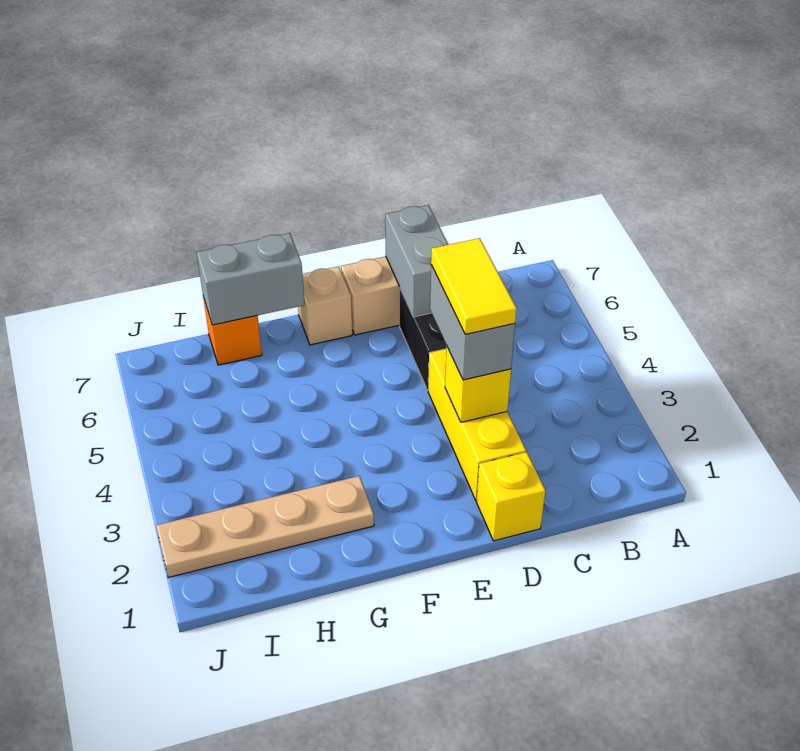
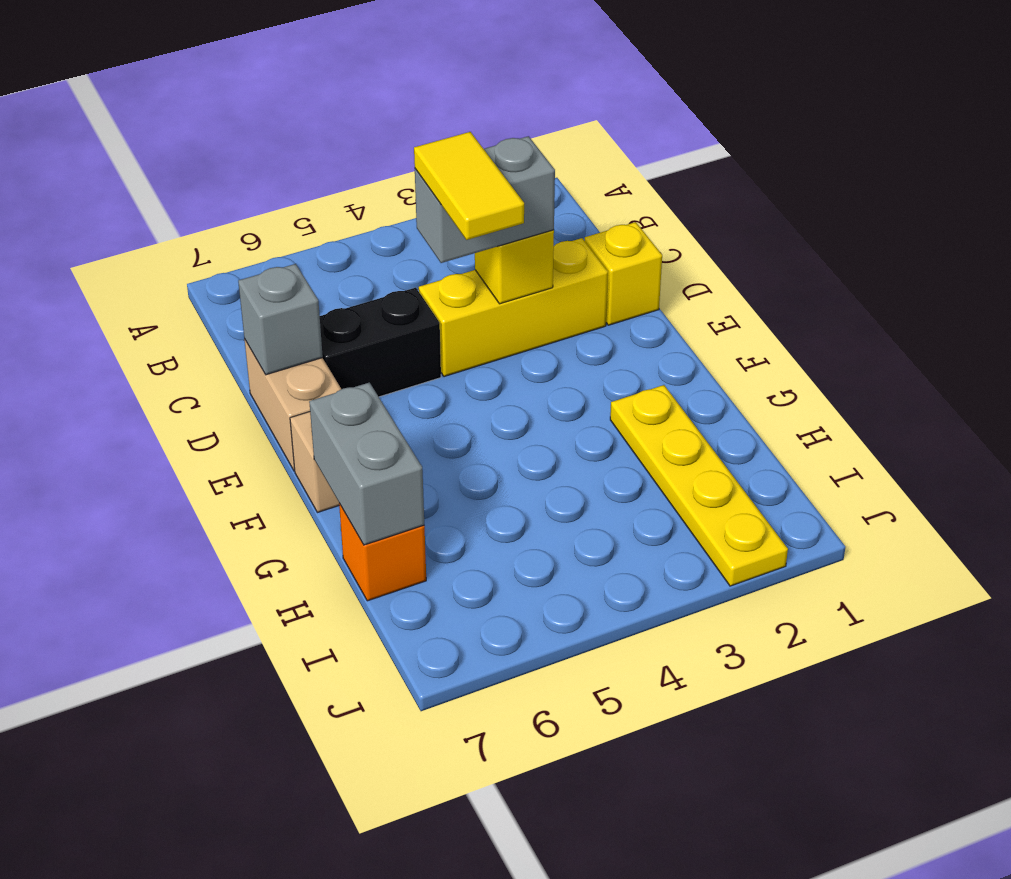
yellow 1x2 tile [431,238,517,334] -> yellow 1x2 tile turned to [414,132,524,240]
grey 1x2 brick [385,205,449,317] -> grey 1x1 brick [238,264,323,375]
tan 1x4 plate [156,476,374,578] -> yellow 1x4 plate [610,385,788,586]

